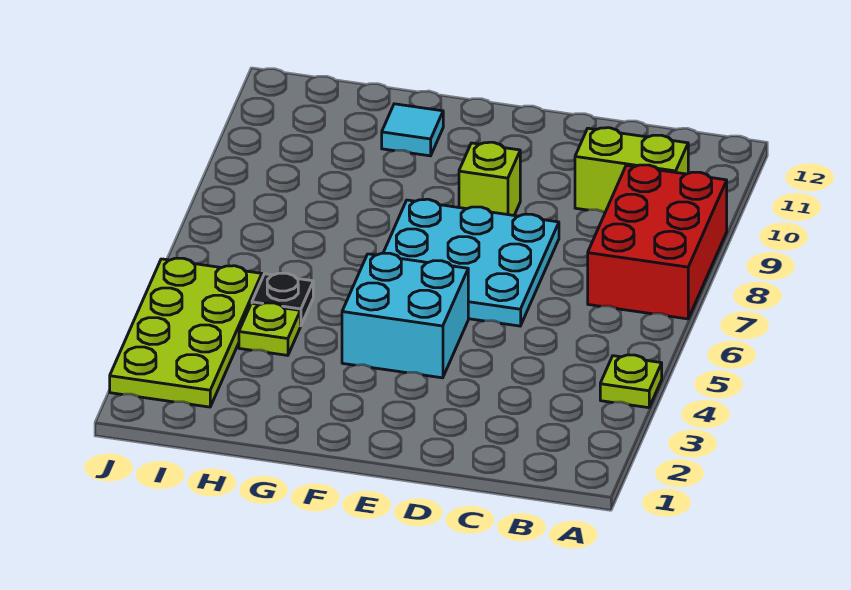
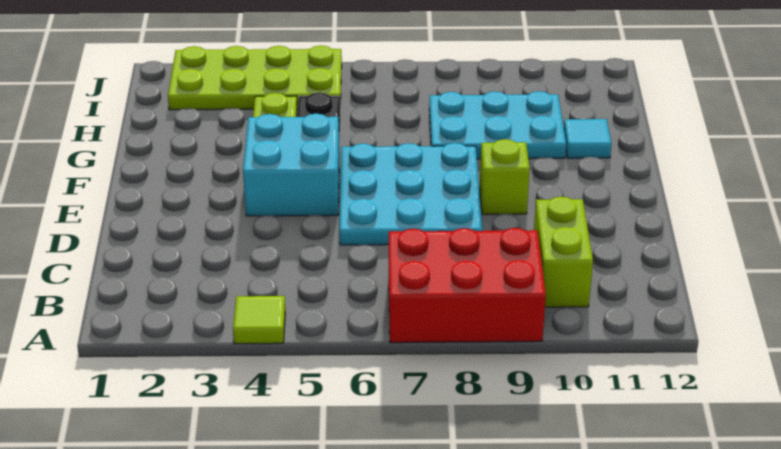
lime 1x1 plate [600,355,662,408] -> lime 1x1 tile [233,296,285,344]
none -> cyan 2x3 plate [429,91,566,159]

